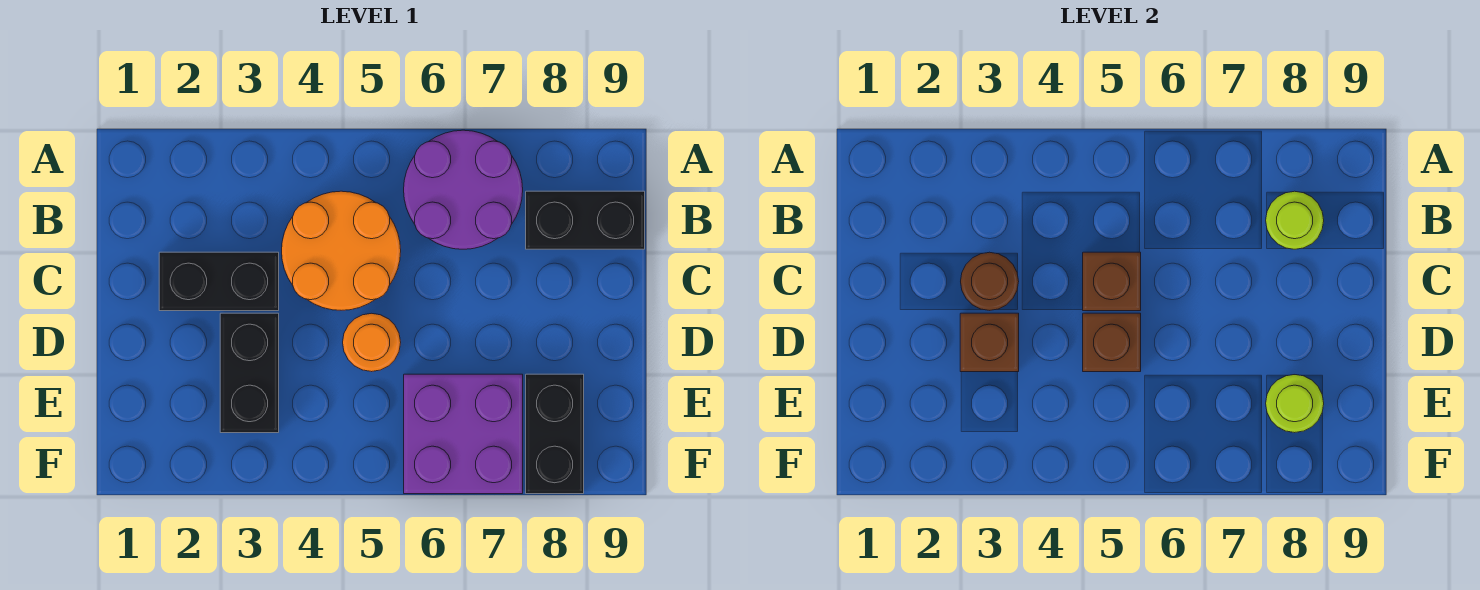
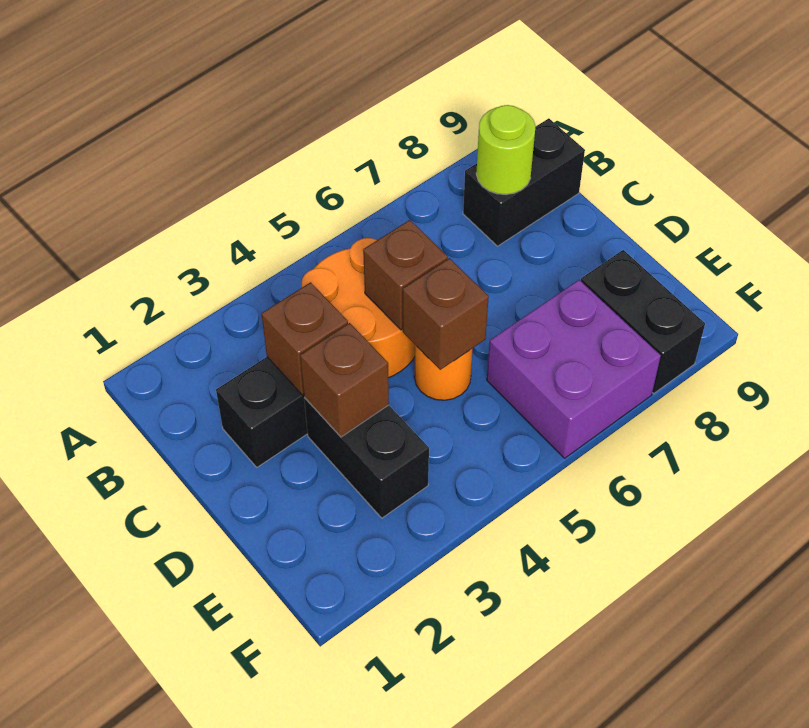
purple 2x2 round brick [404,130,523,249] -> none
brown 1x1 round brick [961,252,1019,310] -> brown 1x1 brick [262,282,348,395]
lime 1x1 round brick [1266,375,1324,433] -> none

